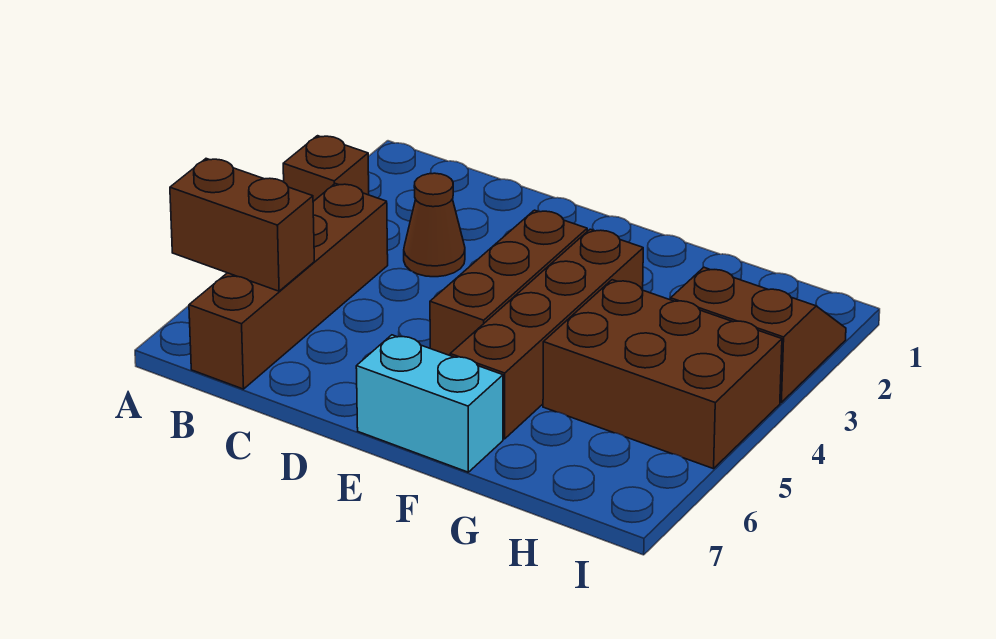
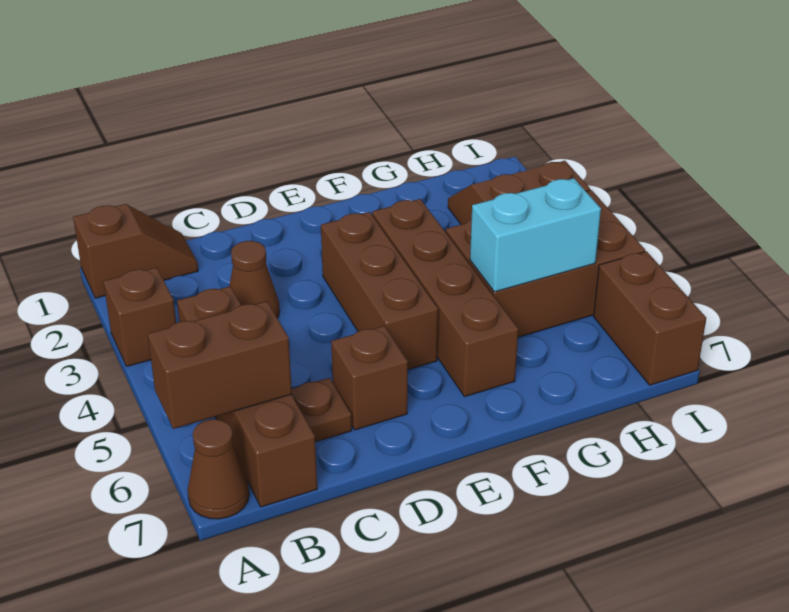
none -> brown 1x2 slope [73,204,198,298]
none -> brown 1x1 cone [188,419,249,519]
none -> brown 1x1 plate [292,378,352,442]
none -> brown 1x1 brick [331,326,408,430]
cyan 1x2 brick [356,335,503,472] -> cyan 1x2 brick moved to [470,178,601,292]
none -> brown 1x2 brick [594,251,706,385]

